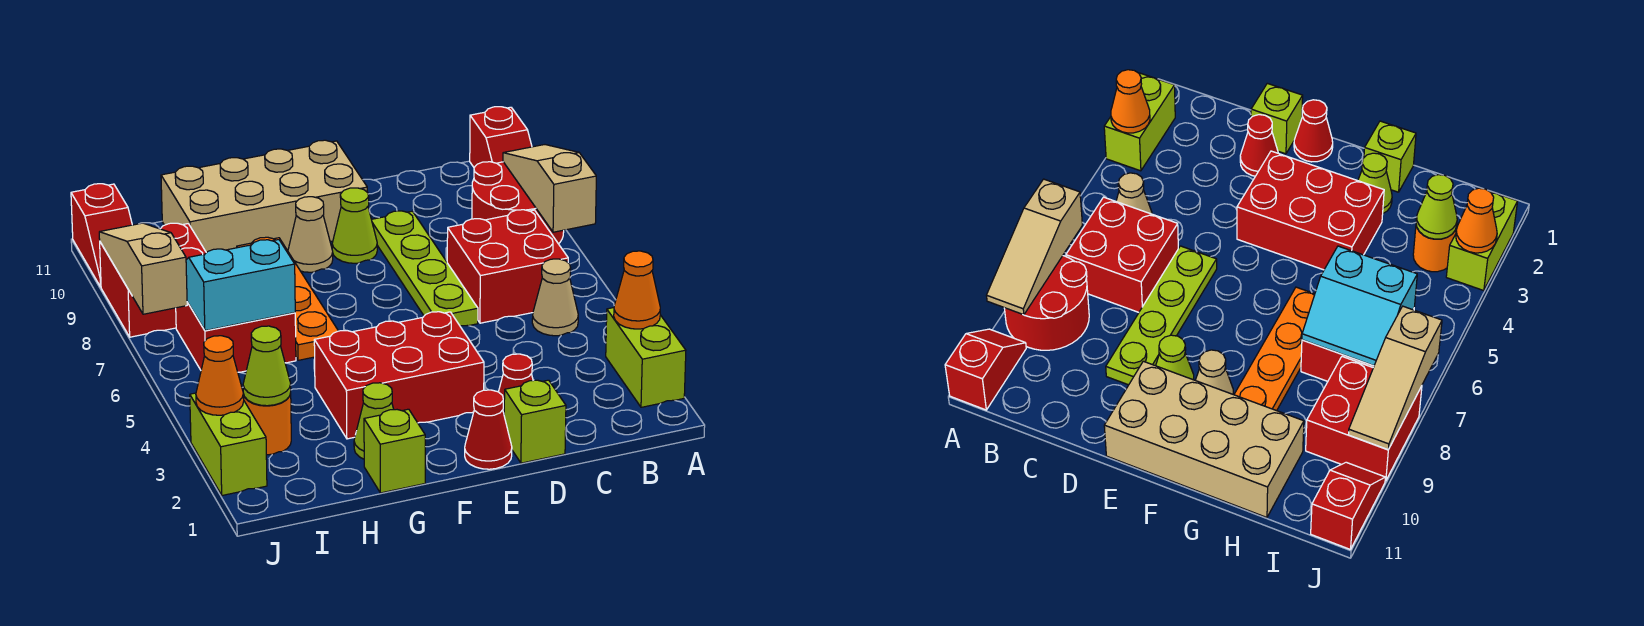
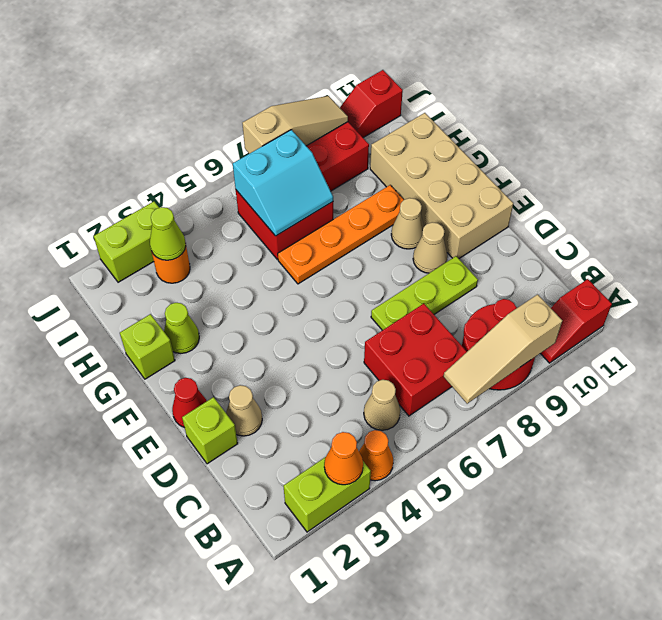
tan 1x3 slope [503,145,596,232] -> tan 1x3 slope turned to [444,294,563,404]
red 1x1 cone [499,354,533,413] -> tan 1x1 cone [226,385,262,436]
lime 1x4 plate [371,211,478,326] -> lime 1x3 plate [371,256,478,330]
red 2x3 brick [314,312,484,439] -> none
lime 1x1 cone [332,188,377,263] -> tan 1x1 cone [413,222,447,273]
cyan 2x2 slope [186,240,295,331] -> cyan 2x2 slope turned to [233,130,333,236]
orange 1x1 cone [196,336,244,415] -> orange 1x1 cone moved to [359,430,393,481]

